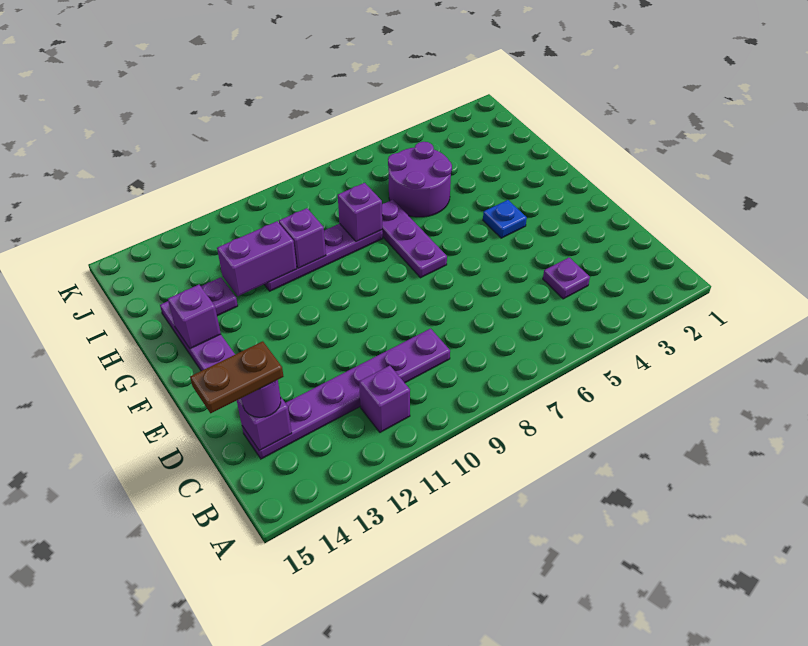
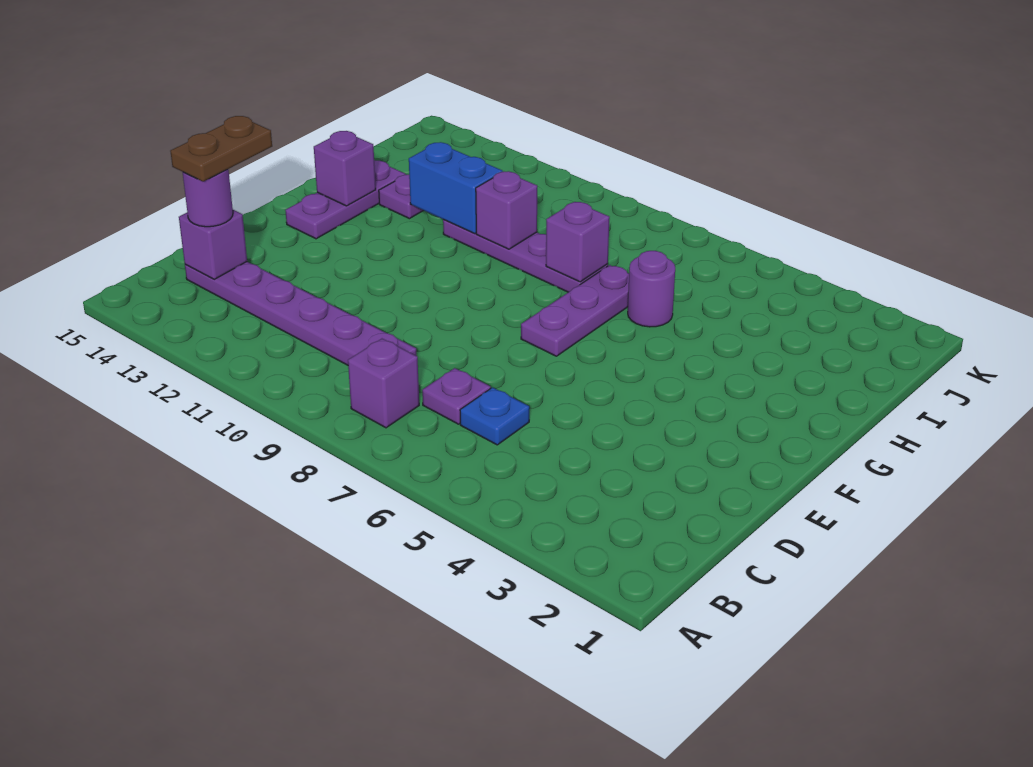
purple 1x1 brick [359,366,410,432] -> purple 1x1 brick moved to [348,339,419,428]
purple 1x1 plate [543,258,590,299] -> purple 1x1 plate moved to [422,368,491,424]
brown 1x2 plate [190,341,284,413] -> brown 1x2 plate turned to [170,116,272,182]
blue 1x1 plate [483,200,527,238] -> blue 1x1 plate moved to [460,388,529,445]
purple 2x2 round brick [388,142,452,217] -> purple 1x1 round brick [628,251,675,327]
purple 1x2 brick [217,221,297,296] -> blue 1x2 brick [409,142,503,234]

